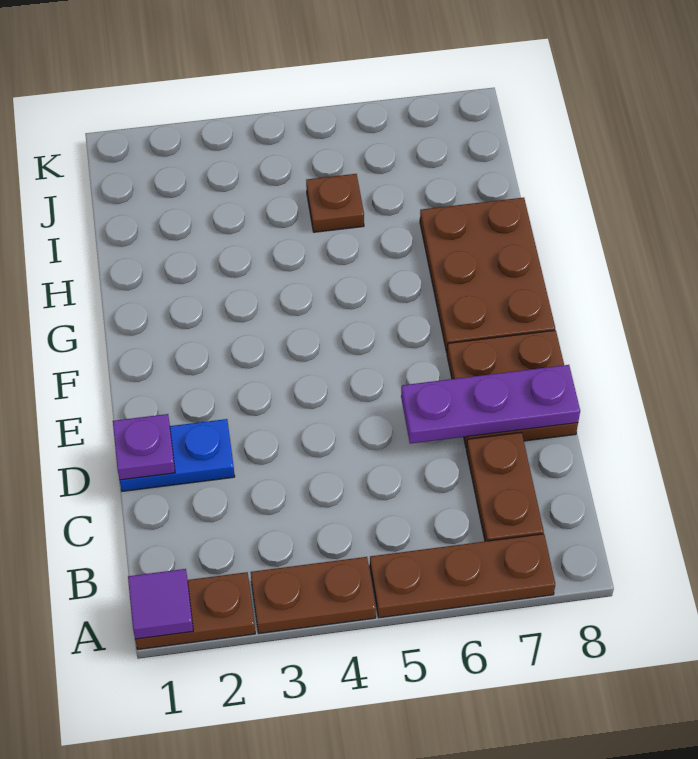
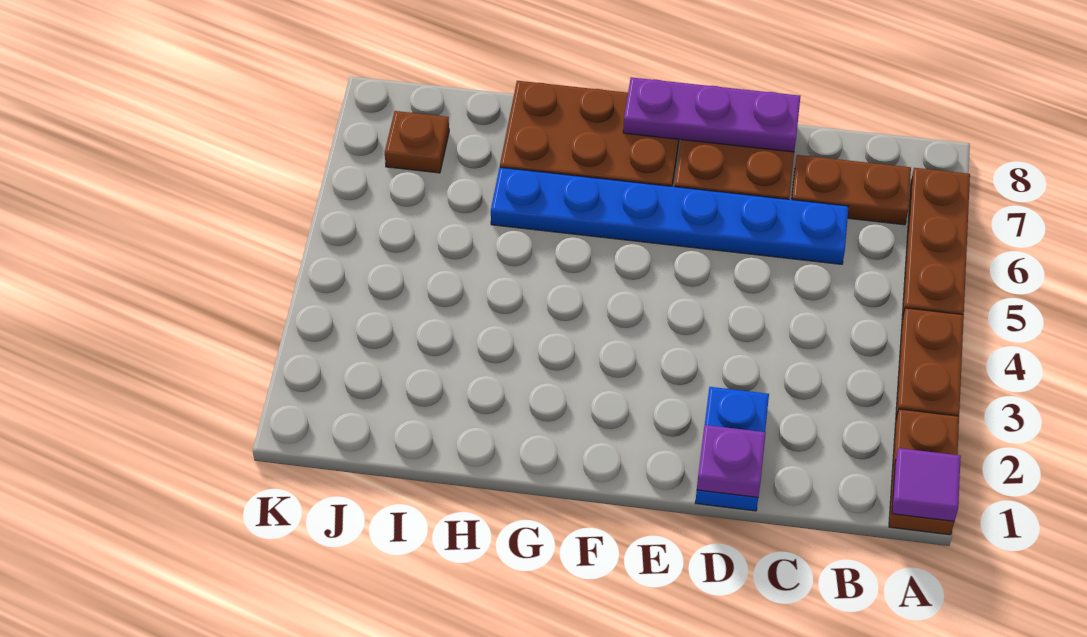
none -> blue 1x6 plate [491,167,849,264]
purple 1x3 plate [401,365,580,444] -> purple 1x3 plate turned to [623,77,800,152]
brown 1x1 plate [306,174,364,232] -> brown 1x1 plate moved to [385,111,449,173]

